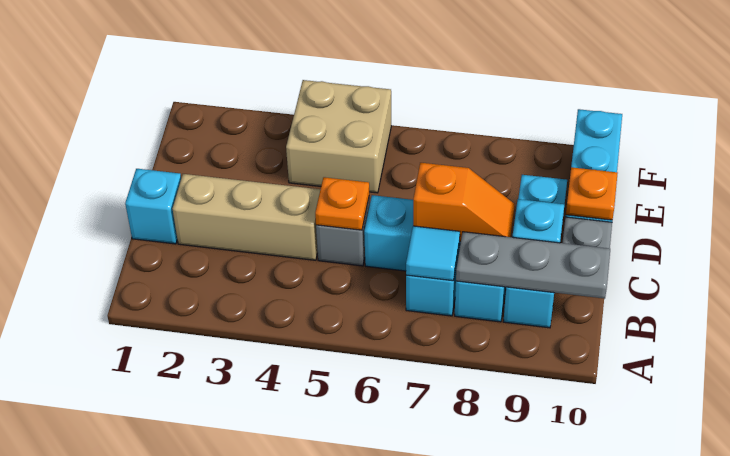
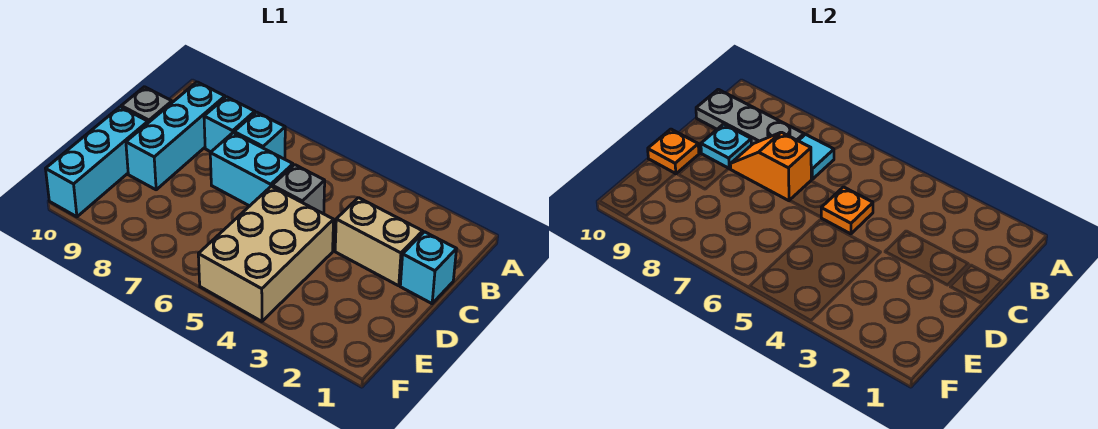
tan 1x3 brick [173,174,320,260] -> tan 1x2 brick [335,198,423,286]
tan 2x2 brick [286,80,391,193] -> tan 2x3 brick [198,186,334,321]

